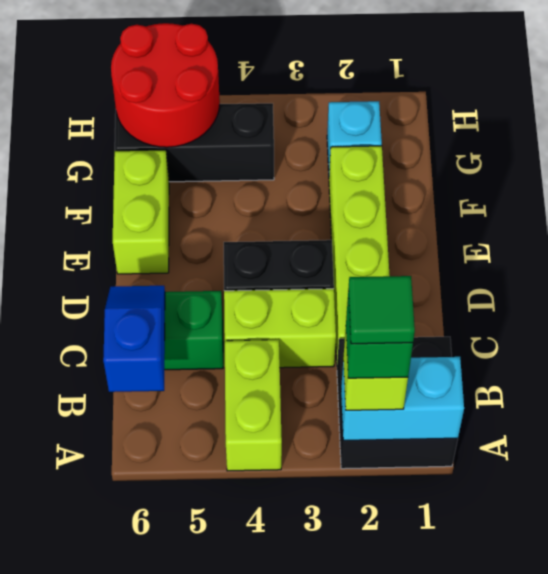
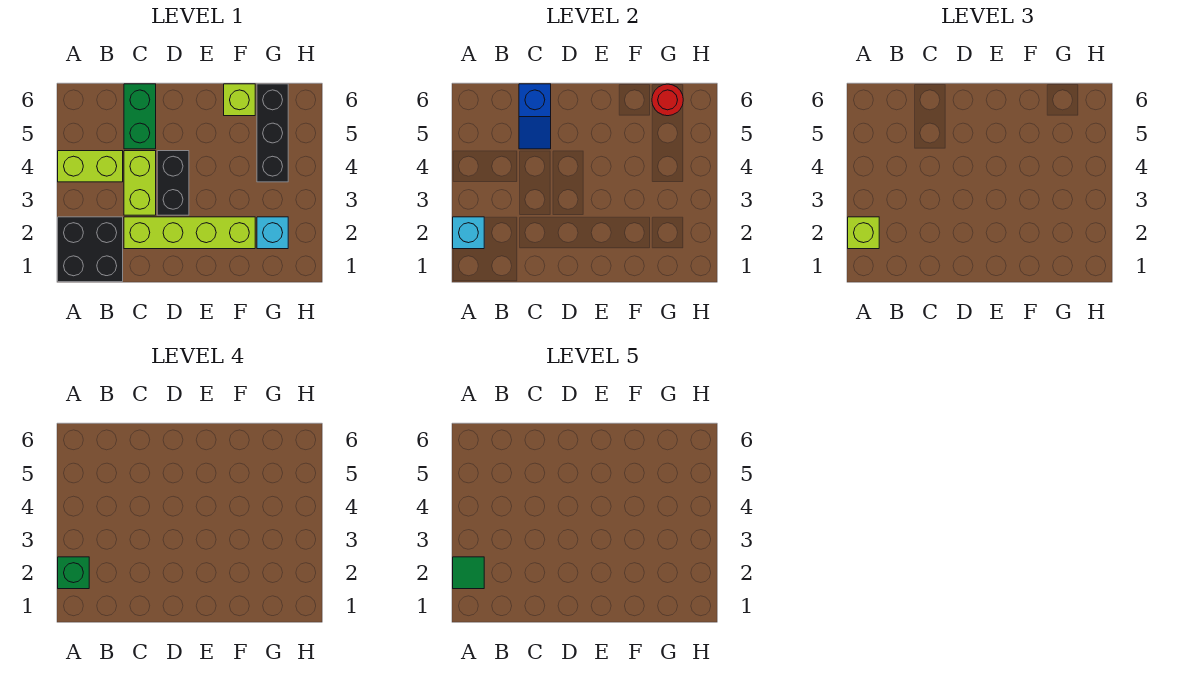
cyan 1x2 brick [341,357,464,440] -> cyan 1x1 brick [453,217,484,249]
blue 1x2 slope [103,286,165,392] -> blue 1x2 slope turned to [519,84,551,149]
lime 1x2 brick [113,150,169,274] -> lime 1x1 brick [224,84,255,116]
red 2x2 round brick [111,23,220,147] -> red 1x1 round brick [652,84,683,116]

